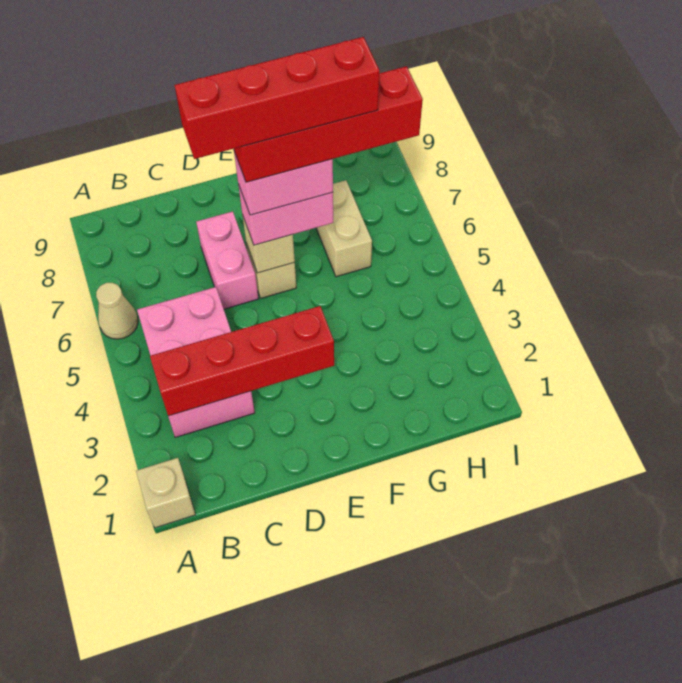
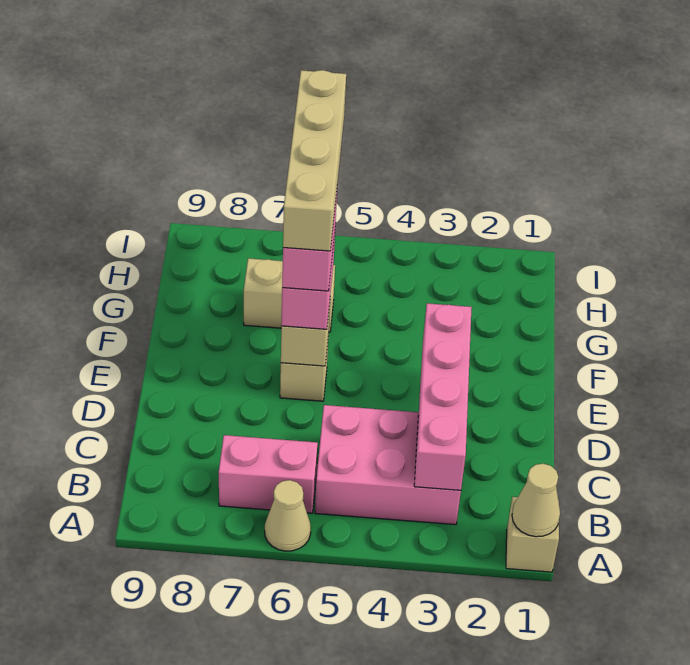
none -> tan 1x1 cone [512,464,560,537]
red 1x4 brick [150,306,334,416] -> pink 1x4 brick [414,303,472,490]
pink 1x2 brick [196,211,258,309] -> pink 1x2 brick moved to [219,435,318,513]
red 1x4 brick [175,37,380,159] -> none
red 1x4 brick [234,66,423,182] -> tan 1x4 brick [283,70,346,251]

